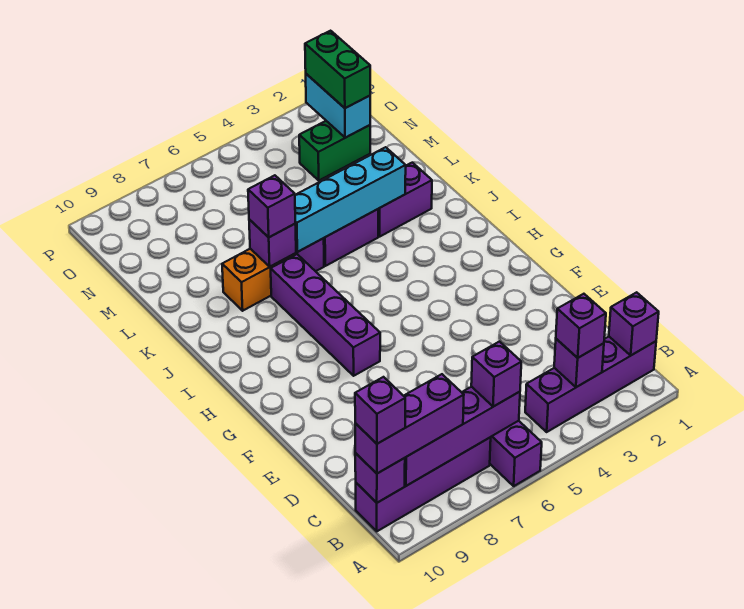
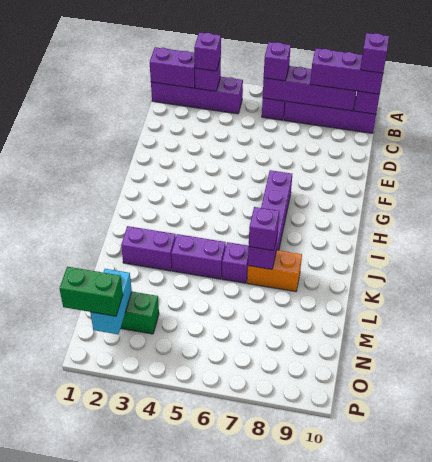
purple 1x1 brick [609,292,659,356] -> purple 1x2 brick [150,47,195,88]
cyan 1x4 brick [295,147,406,252] -> none
green 1x2 brick [305,31,370,108] -> green 1x2 brick turned to [59,267,123,316]

